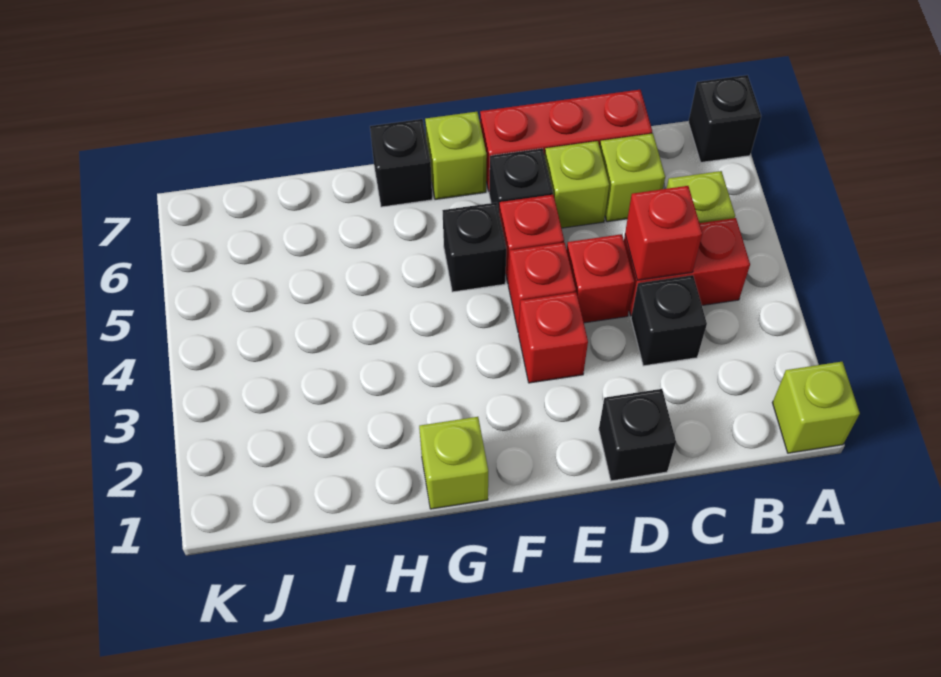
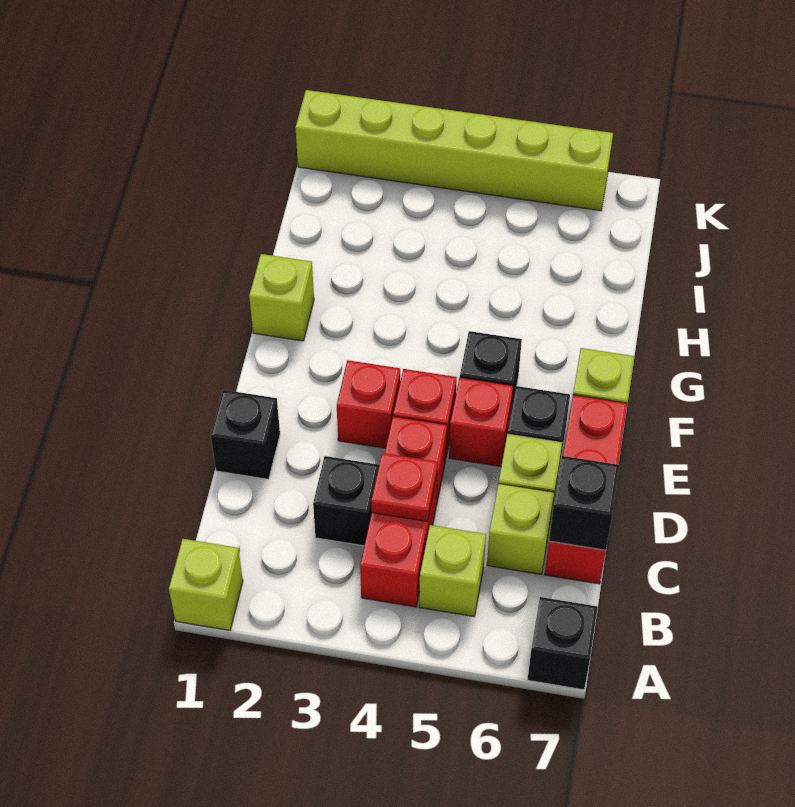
red 1x1 brick [625,186,702,280] -> red 1x1 plate [371,453,438,522]
black 1x1 brick [370,119,432,207] -> black 1x1 brick moved to [549,456,620,550]
none -> lime 1x6 brick [296,90,613,211]

